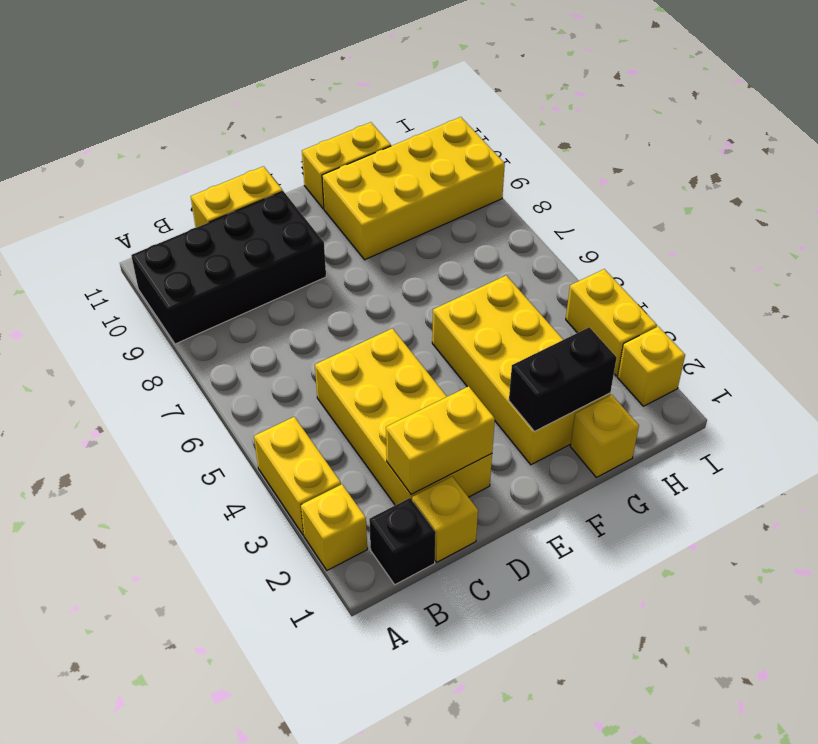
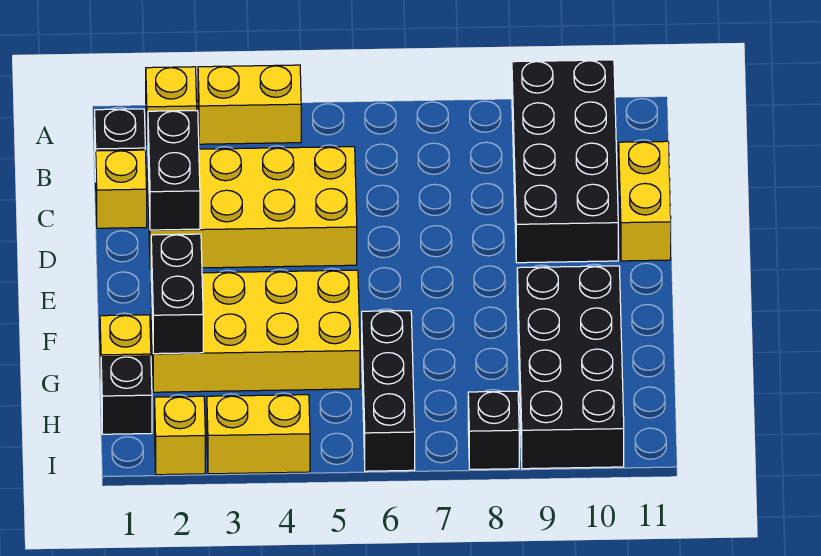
yellow 1x2 brick [386,386,495,495] -> black 1x2 brick [148,111,200,230]
yellow 2x4 brick [322,117,505,260] -> black 2x4 brick [517,266,624,469]
yellow 1x2 brick [302,122,391,209] -> none
none -> black 1x3 brick [362,311,415,471]
none -> black 1x1 brick [101,356,152,434]
none -> black 1x1 brick [468,391,519,469]

